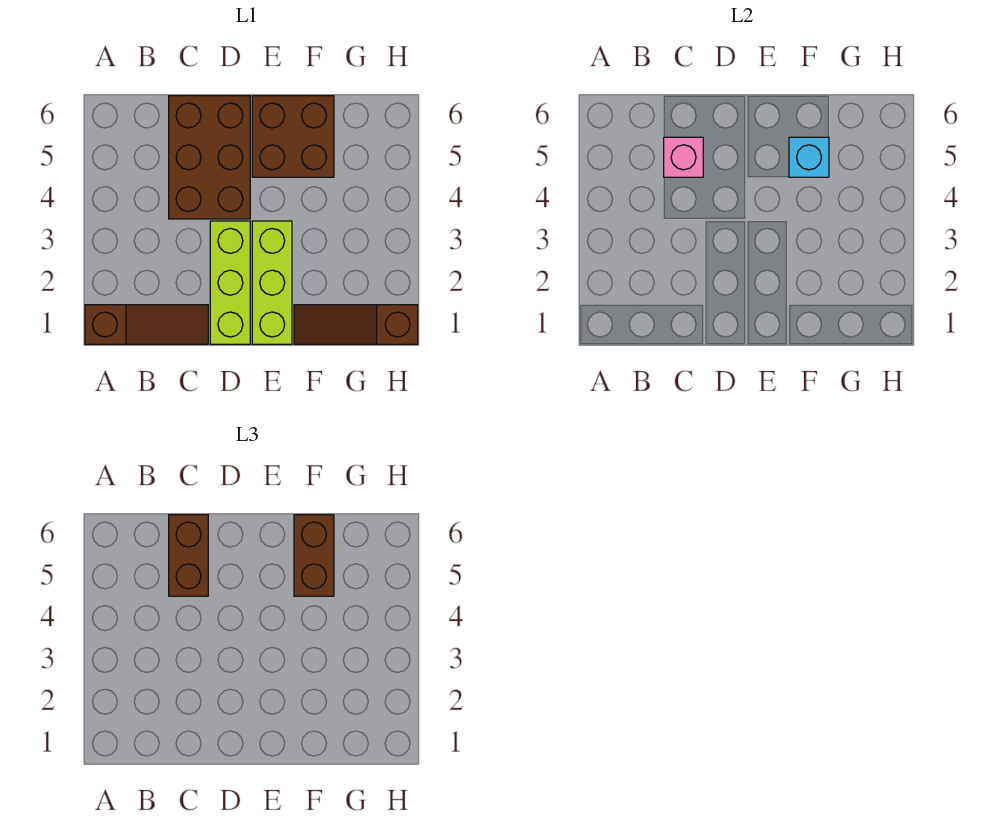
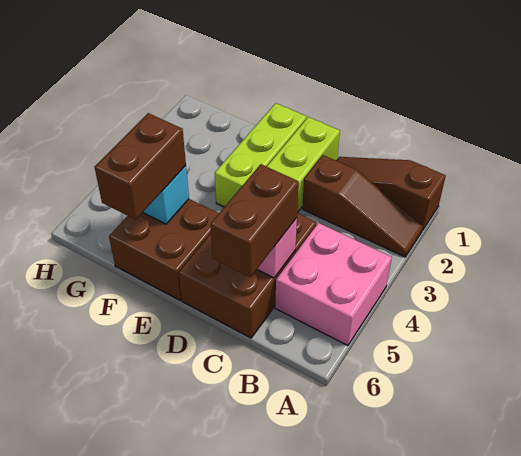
none -> pink 2x2 brick [275,223,392,346]
brown 1x3 slope [294,305,418,344] -> brown 1x3 slope moved to [302,155,423,257]

